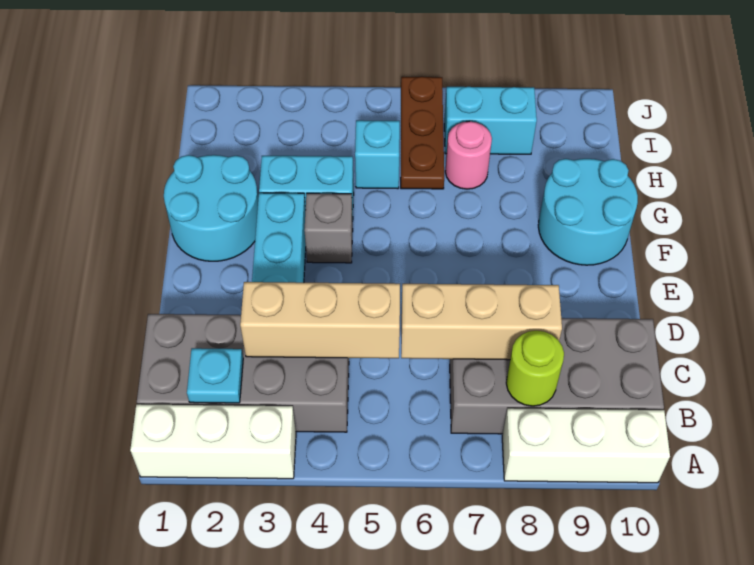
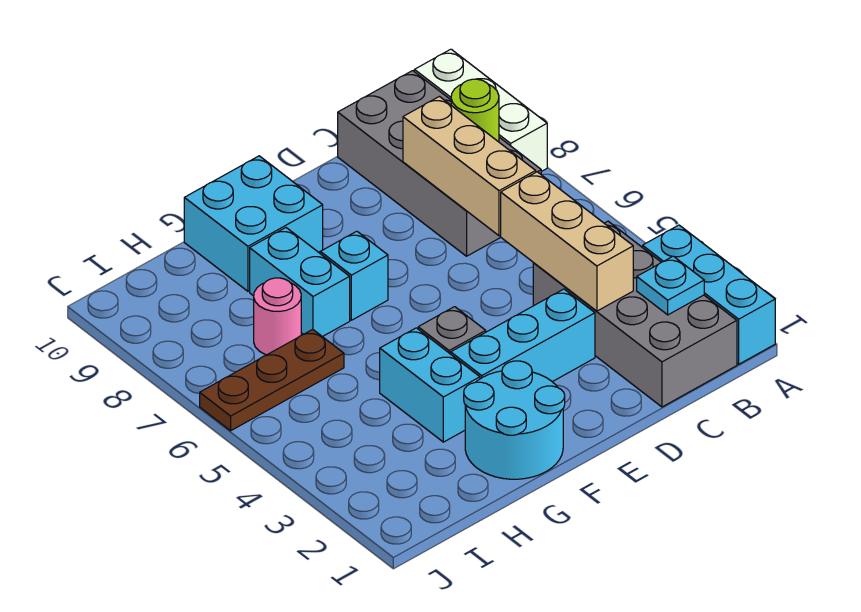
white 1x3 brick [130,404,296,479] -> cyan 1x3 brick [643,225,775,364]
cyan 2x2 round brick [538,159,638,265] -> cyan 2x2 brick [184,156,323,291]
cyan 1x1 brick [355,120,400,189] -> cyan 1x1 brick moved to [320,231,388,320]
cyan 1x2 brick [444,87,537,154] -> cyan 1x2 brick moved to [250,228,350,337]

